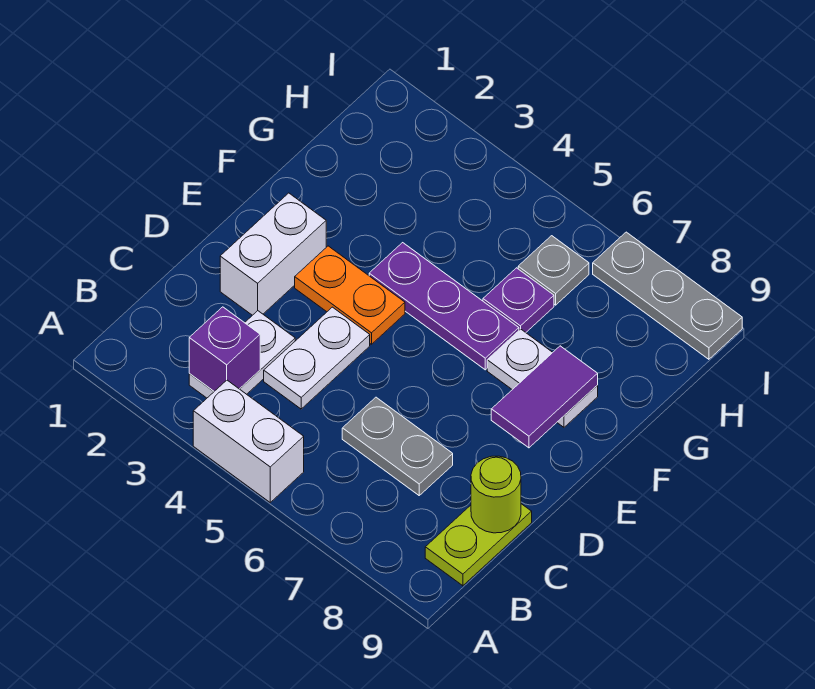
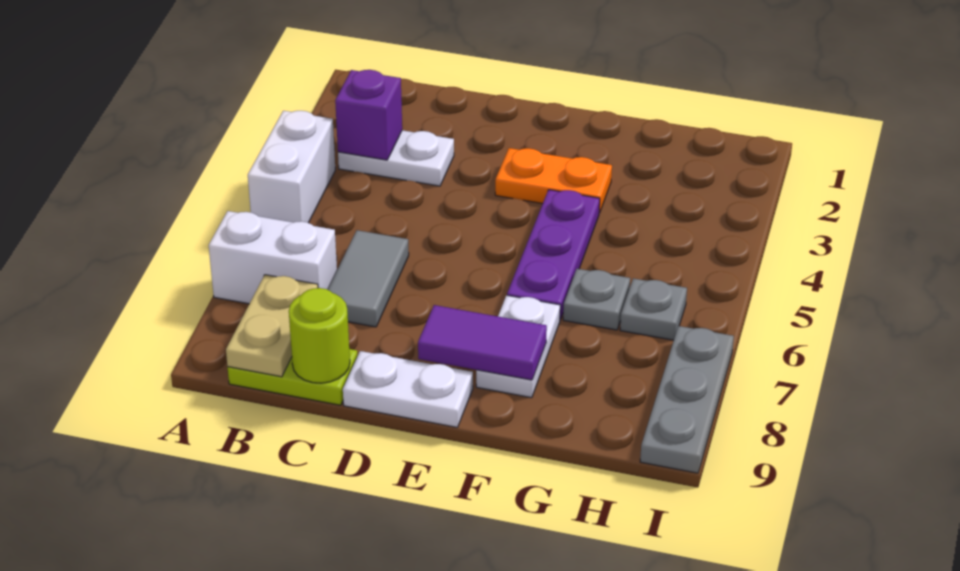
none -> tan 1x2 plate [226,275,318,377]
white 1x2 plate [264,307,370,409] -> white 1x2 plate moved to [343,351,473,427]
grey 1x2 plate [342,397,453,495] -> grey 1x2 tile [328,230,409,327]
white 1x2 brick [220,193,326,315] -> white 1x2 brick moved to [209,211,337,304]
orange 1x2 plate [295,246,405,344] -> orange 1x2 plate turned to [495,148,612,213]
purple 1x1 plate [483,268,554,332] -> grey 1x1 plate [563,269,630,330]

